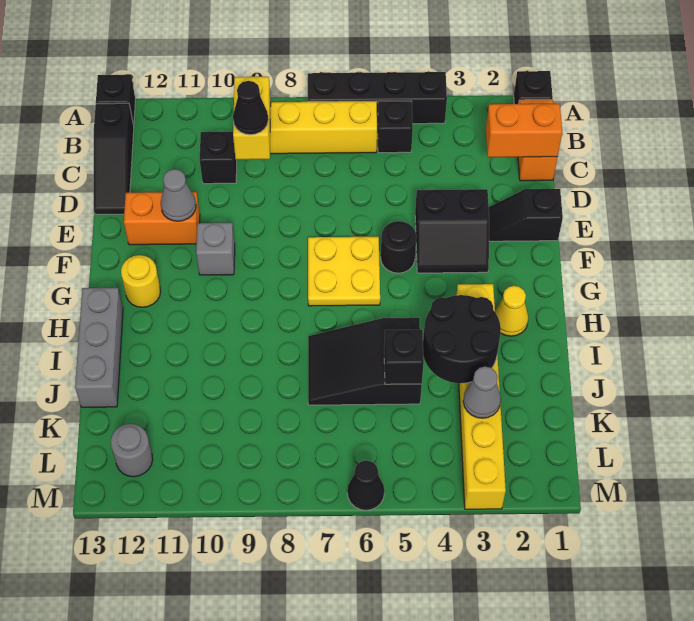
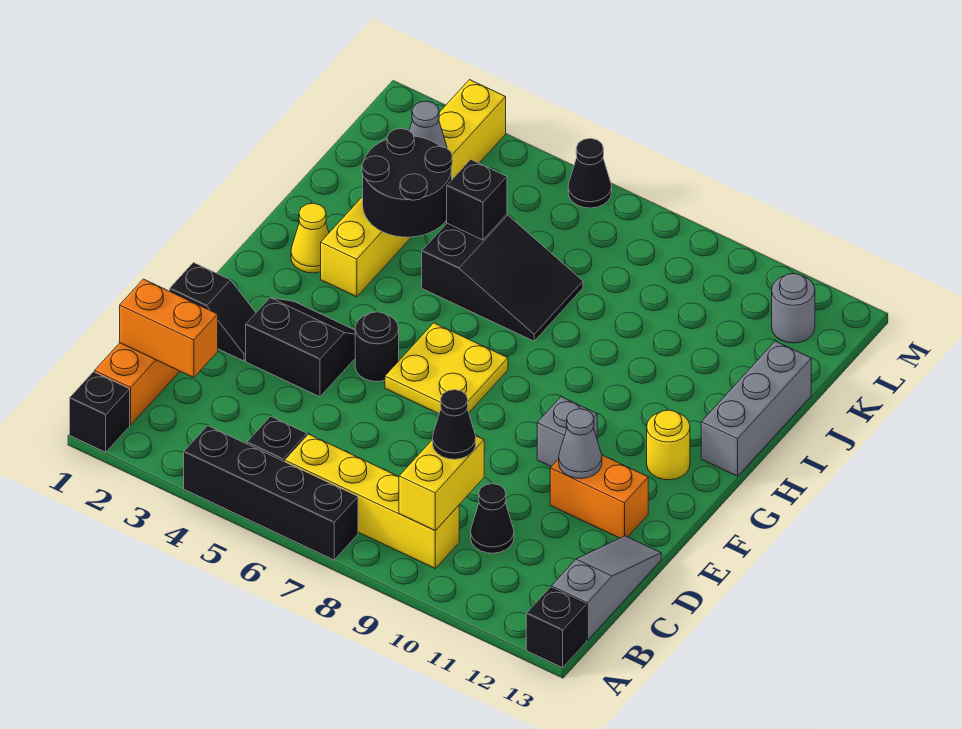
black 1x3 slope [94,103,134,214] -> grey 1x3 slope [551,536,661,640]
black 1x1 brick [200,132,237,184] -> black 1x1 cone [471,484,514,553]

